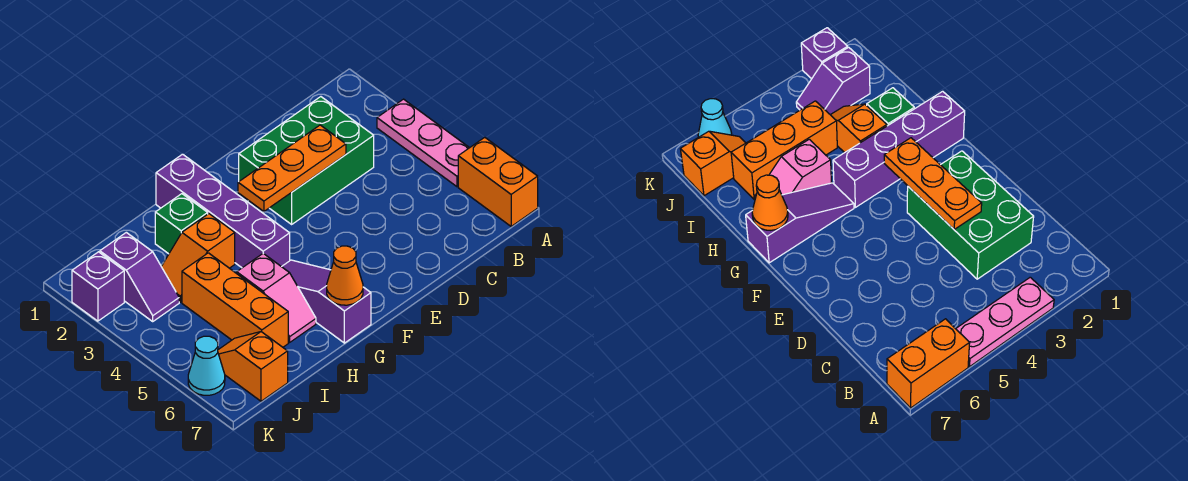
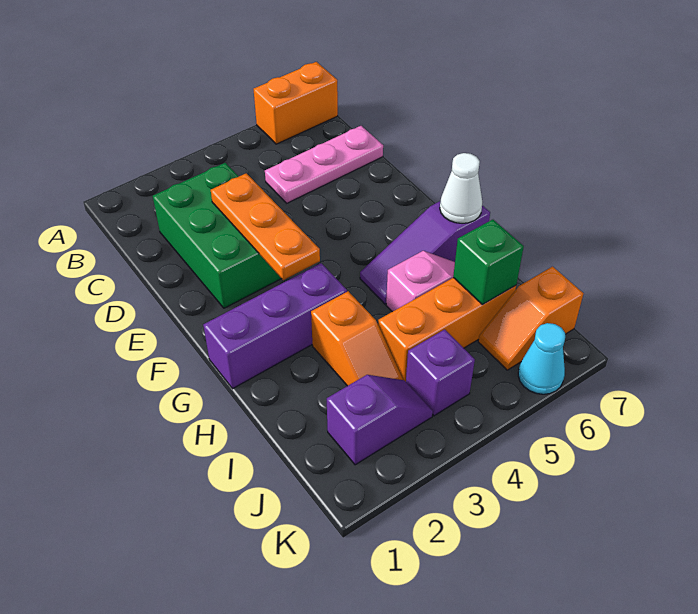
pink 1x3 plate [377,99,469,187] -> pink 1x3 plate moved to [265,126,383,203]
purple 1x4 brick [156,154,290,268] -> purple 1x3 brick [203,263,347,389]
orange 1x1 cone [327,246,363,305] -> white 1x1 cone [440,153,483,223]
green 1x1 brick [155,194,208,254] -> green 1x1 brick moved to [453,220,524,305]
purple 1x1 brick [72,252,124,321] -> purple 1x1 brick moved to [406,329,475,416]

